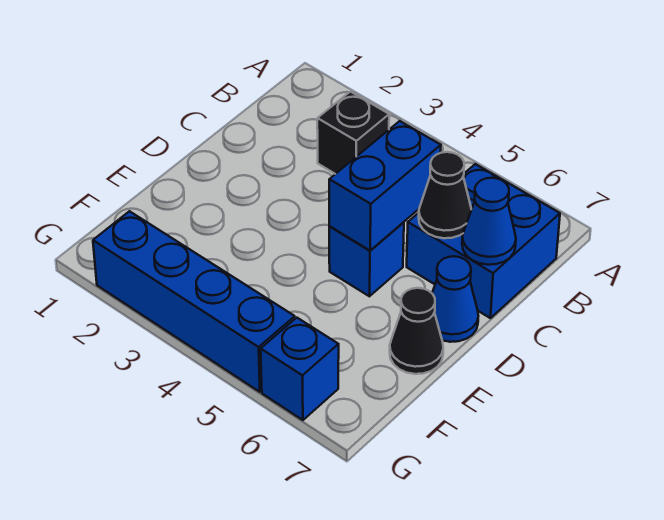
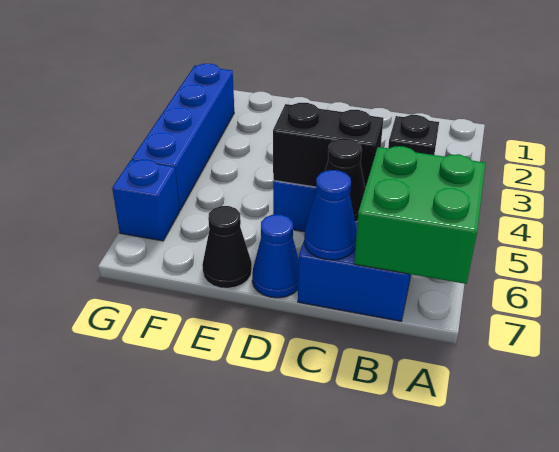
none -> green 2x2 brick [354,146,485,284]
blue 1x2 brick [329,121,441,251] -> black 1x2 brick [273,103,383,188]

